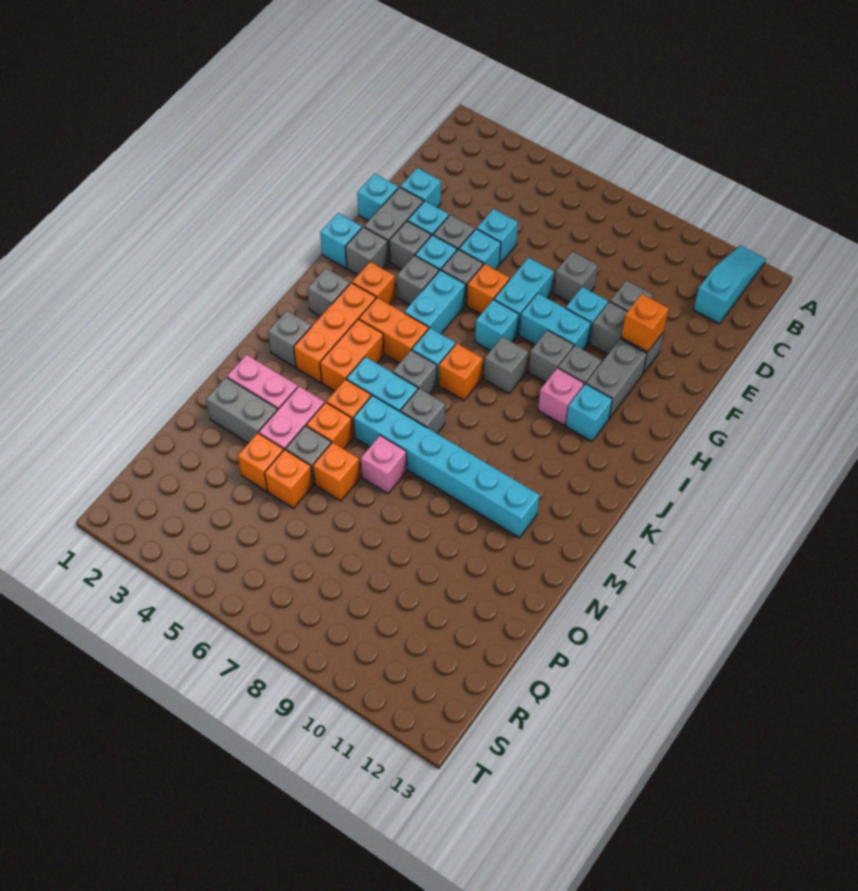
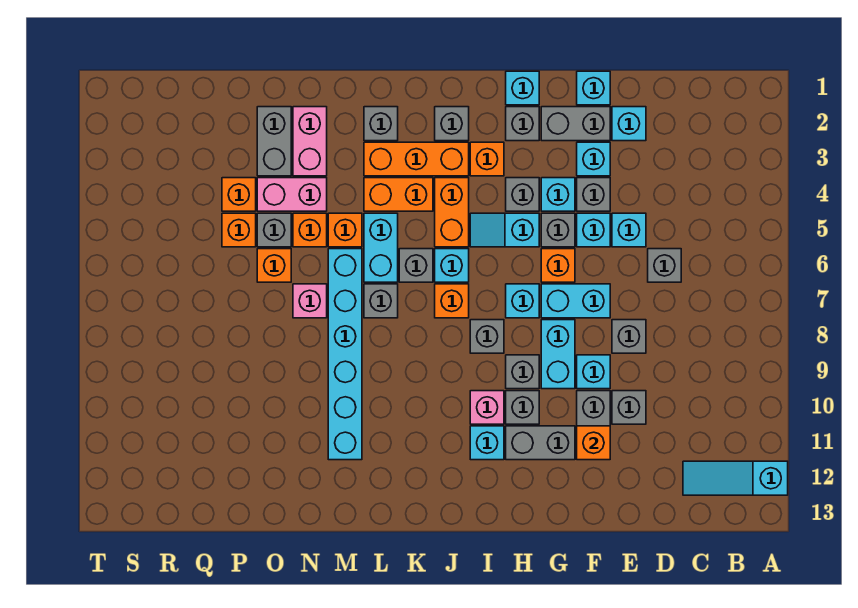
cyan 1x3 slope [694,246,766,324] -> cyan 1x3 slope turned to [683,461,788,495]
grey 1x1 brick [389,221,431,269] -> grey 1x1 brick moved to [648,249,681,282]
cyan 1x2 brick [404,270,465,334] -> cyan 1x2 slope [470,213,539,247]

